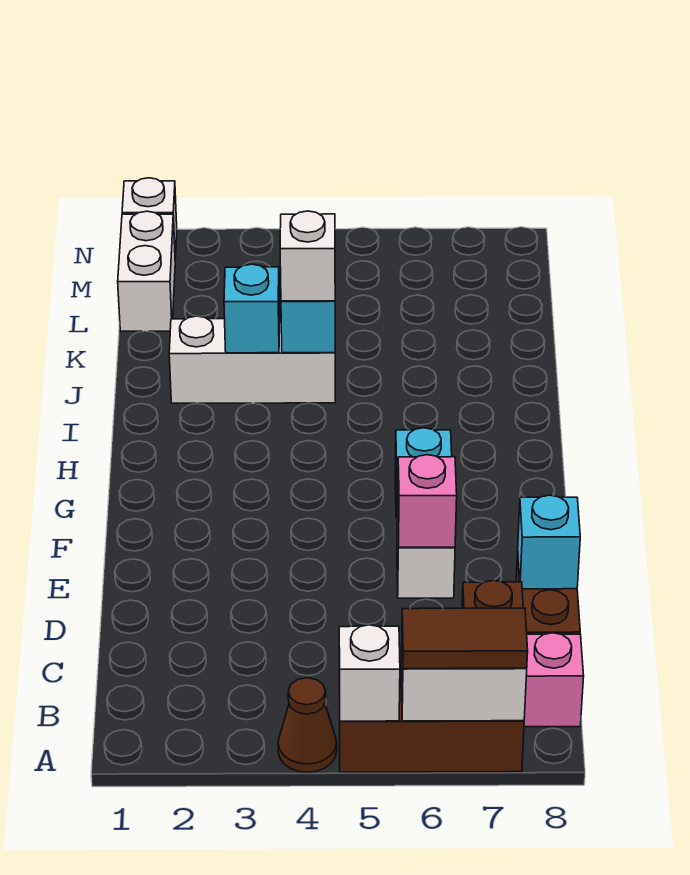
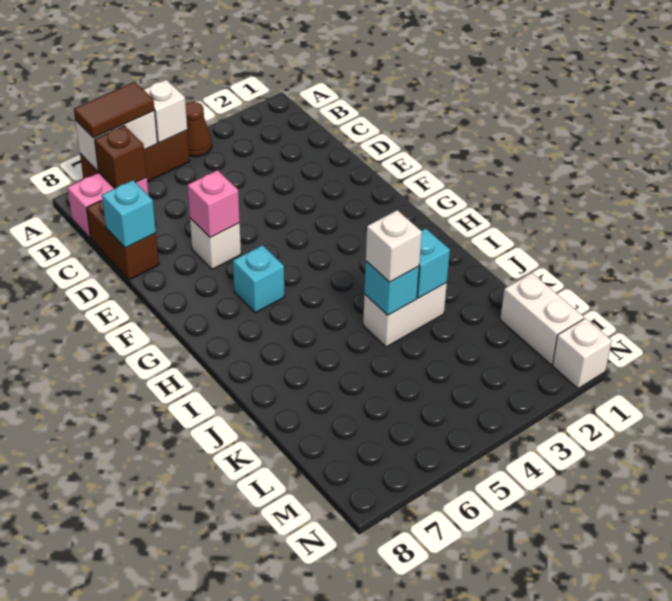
white 1x3 brick [169,316,335,403] -> white 1x2 brick [363,283,447,347]

